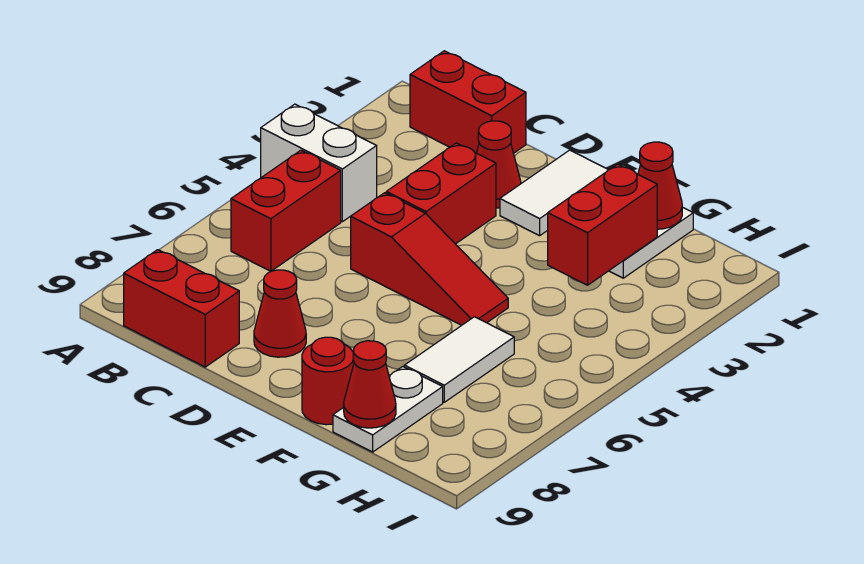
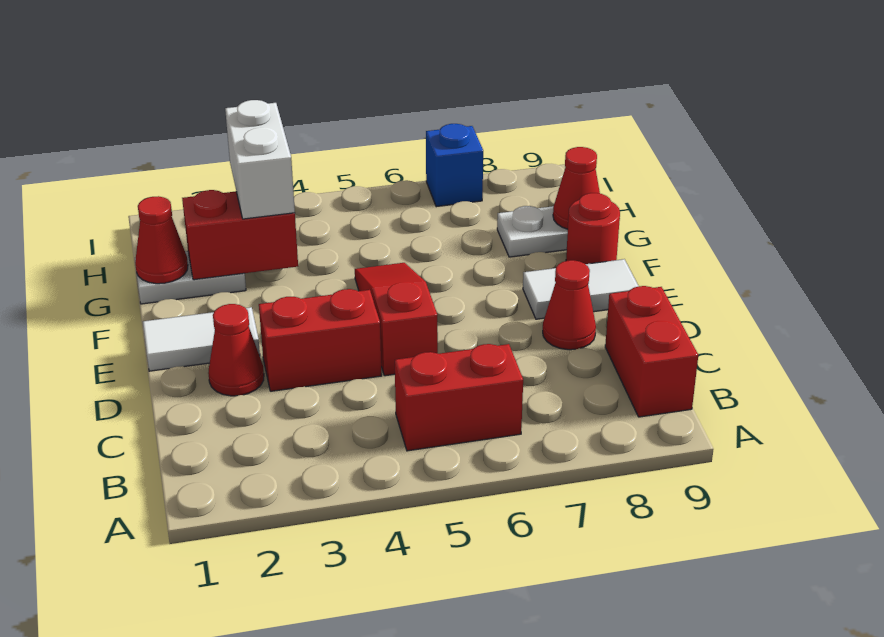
white 1x2 brick [261,104,377,222] -> white 1x2 brick moved to [225,100,295,219]
red 1x2 brick [410,51,526,153] -> none
white 1x2 tile [404,317,514,402] -> white 1x2 tile moved to [523,259,638,319]
none -> blue 1x1 brick [426,124,483,207]

